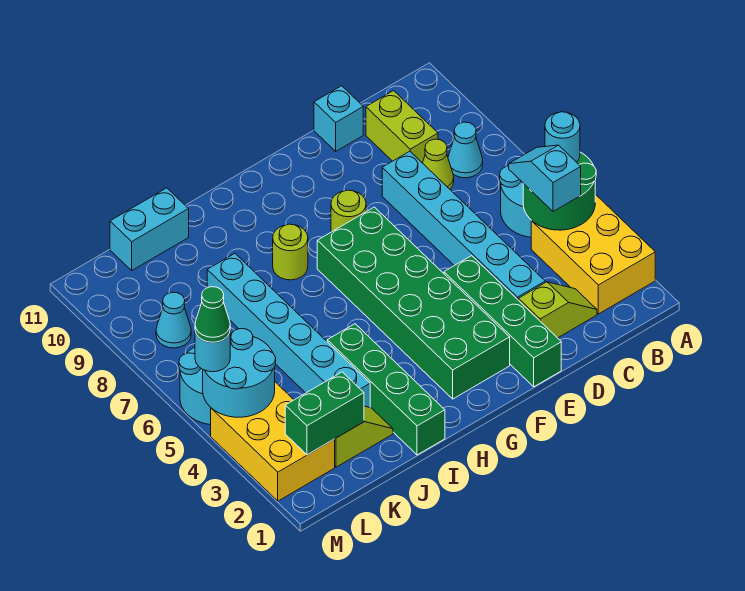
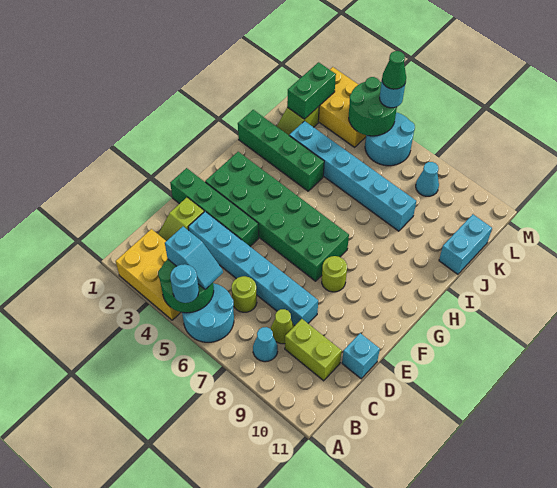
lime 1x1 round brick [273,224,308,280] -> lime 1x1 round brick moved to [232,276,257,312]
cyan 2x2 round brick [203,329,276,417] -> green 2x2 round brick [349,77,397,136]

